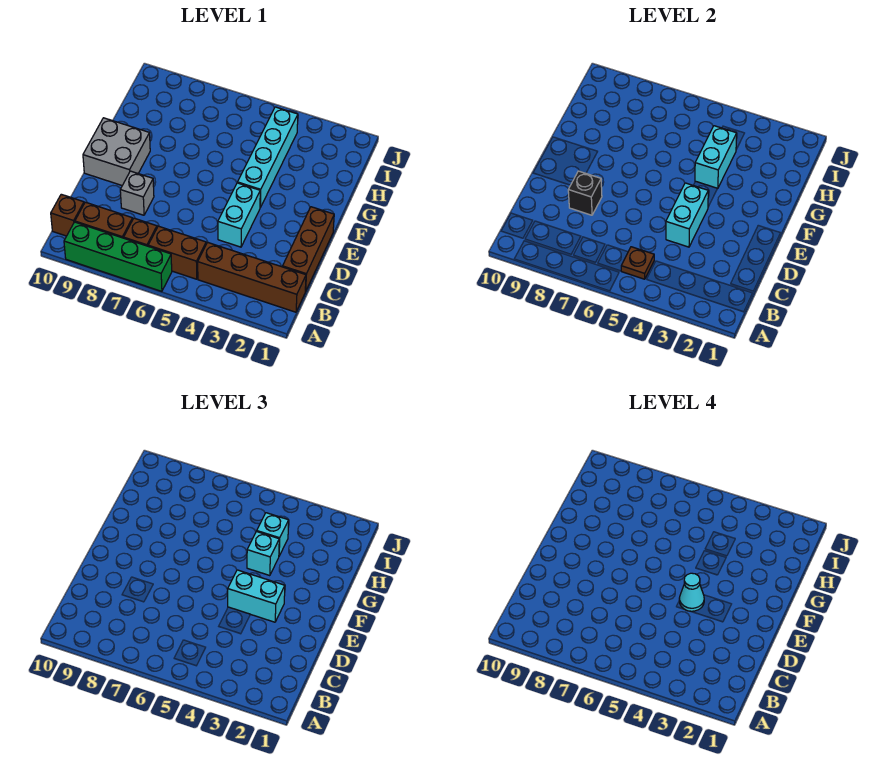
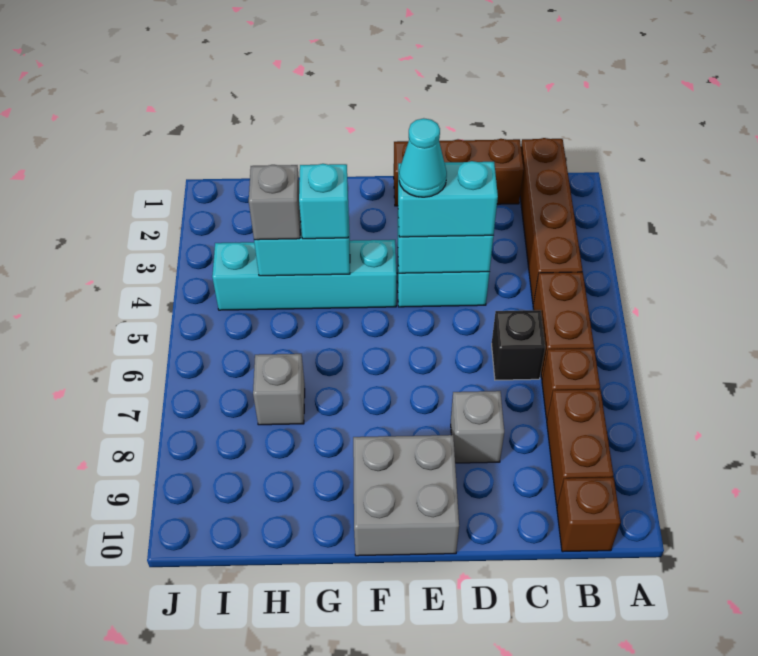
green 1x4 brick [64,222,172,291] -> none
brown 1x1 plate [621,247,654,279] -> none
black 1x1 brick [568,171,602,215] -> black 1x1 brick moved to [492,310,545,380]
cyan 1x2 brick [228,570,285,622] -> cyan 1x2 brick turned to [398,161,498,237]
cyan 1x1 brick [257,513,289,556] -> grey 1x1 brick [249,165,301,240]
none -> grey 1x1 brick [253,354,305,425]

